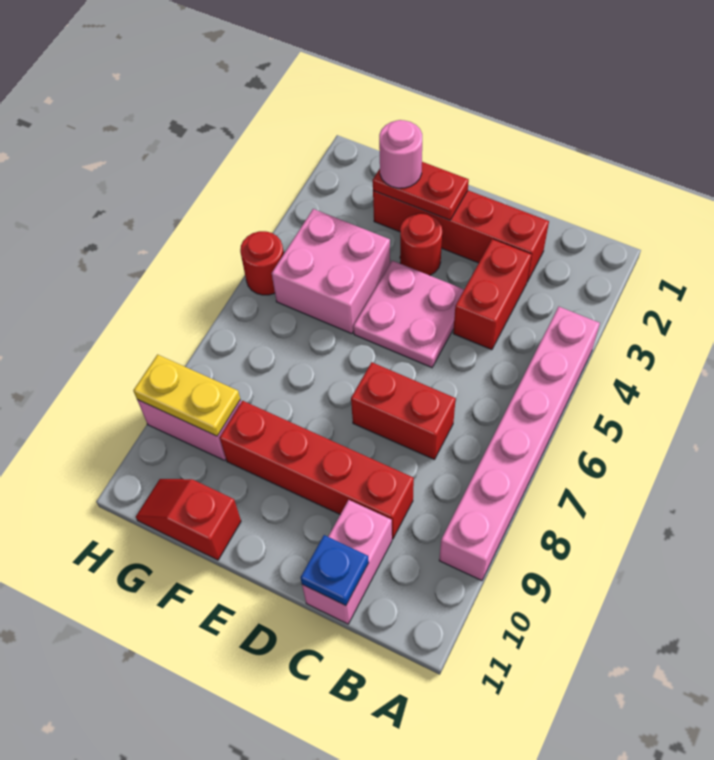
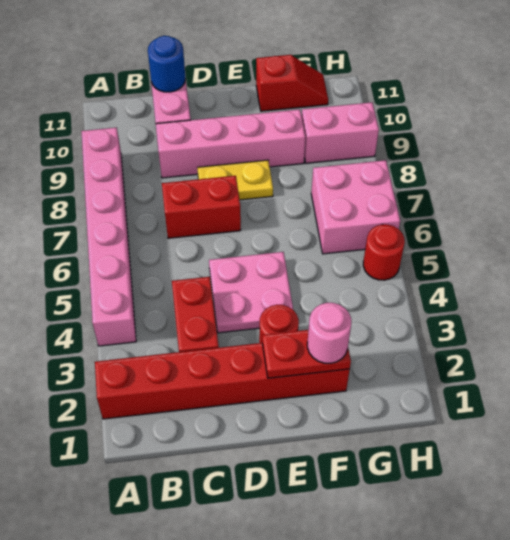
red 1x4 brick [373,191,549,282] -> red 1x6 brick [95,343,350,419]
red 1x4 brick [220,401,414,539] -> pink 1x4 brick [156,110,305,178]
blue 1x1 plate [301,535,369,606] -> blue 1x1 round brick [148,36,185,92]
pink 2x2 brick [272,209,390,334] -> pink 2x2 brick moved to [311,160,400,254]
yellow 1x2 plate [133,355,240,436] -> yellow 1x2 plate moved to [198,160,273,200]

